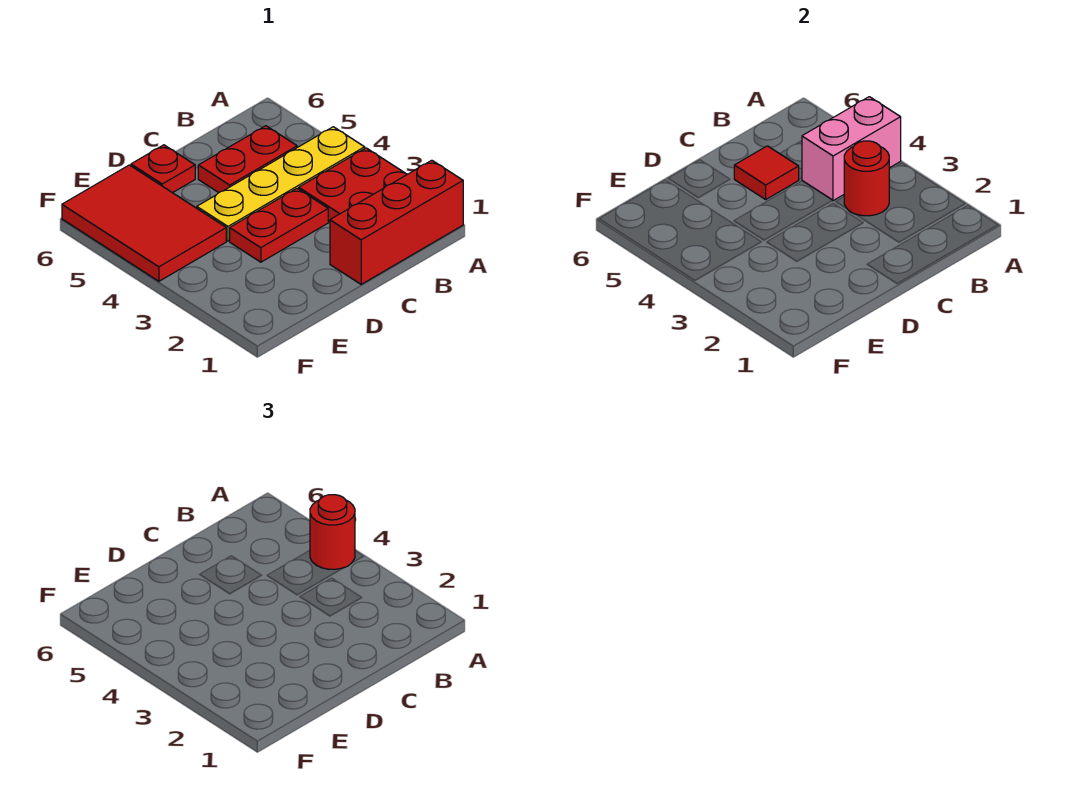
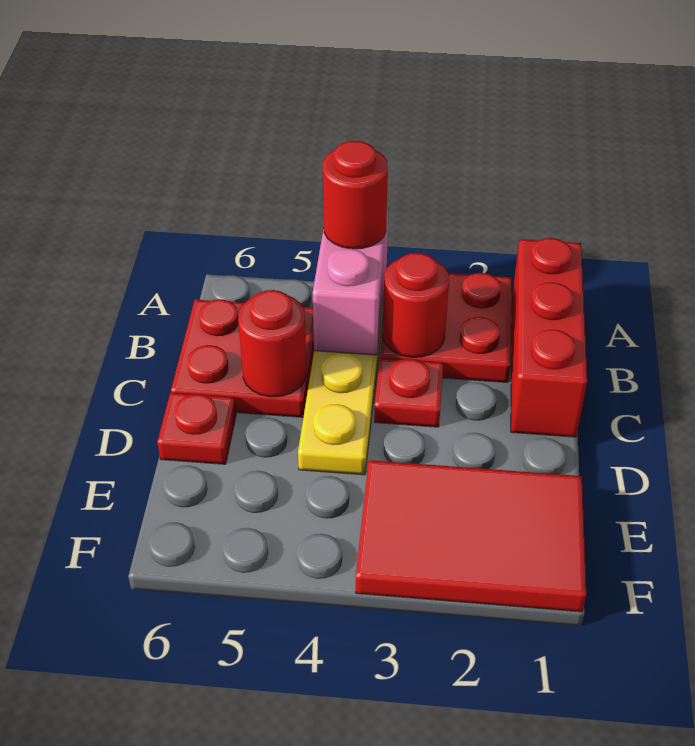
red 1x2 plate [198,126,297,193] -> red 2x2 plate [171,299,314,417]
red 1x2 plate [230,189,328,262] -> red 1x1 plate [374,358,443,427]
red 1x1 tile [734,146,799,199] -> red 1x1 round brick [238,290,307,397]
red 2x3 tile [62,165,226,281] -> red 2x3 tile moved to [356,460,586,612]

